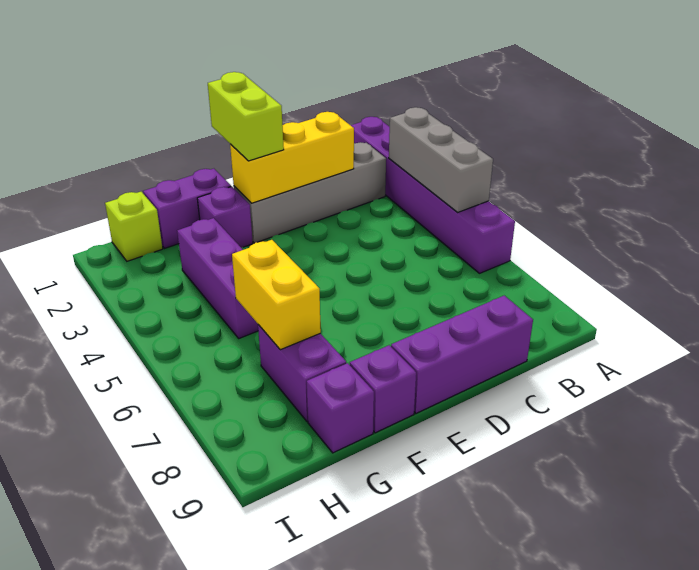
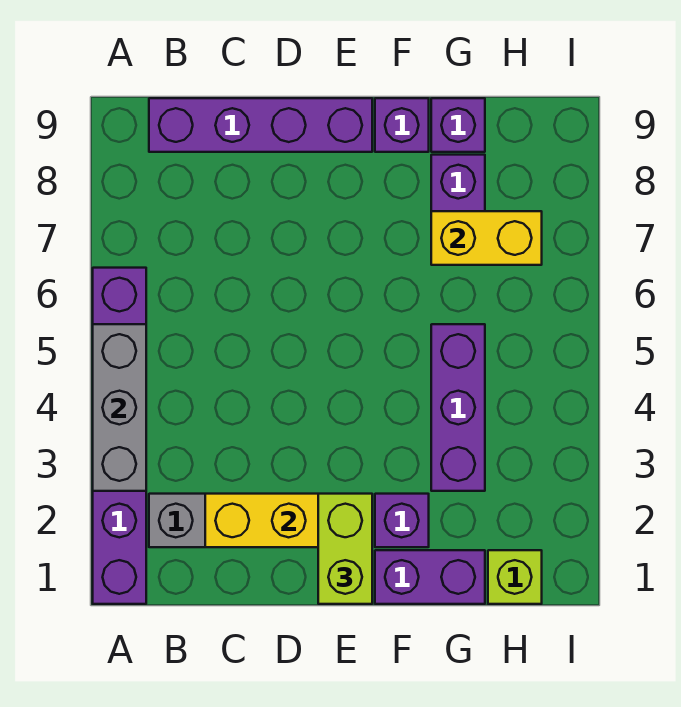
purple 1x3 brick [391,296,533,413] -> purple 1x4 brick [149,98,372,152]
yellow 1x2 brick [232,240,321,350] -> yellow 1x2 brick turned to [431,211,542,265]

